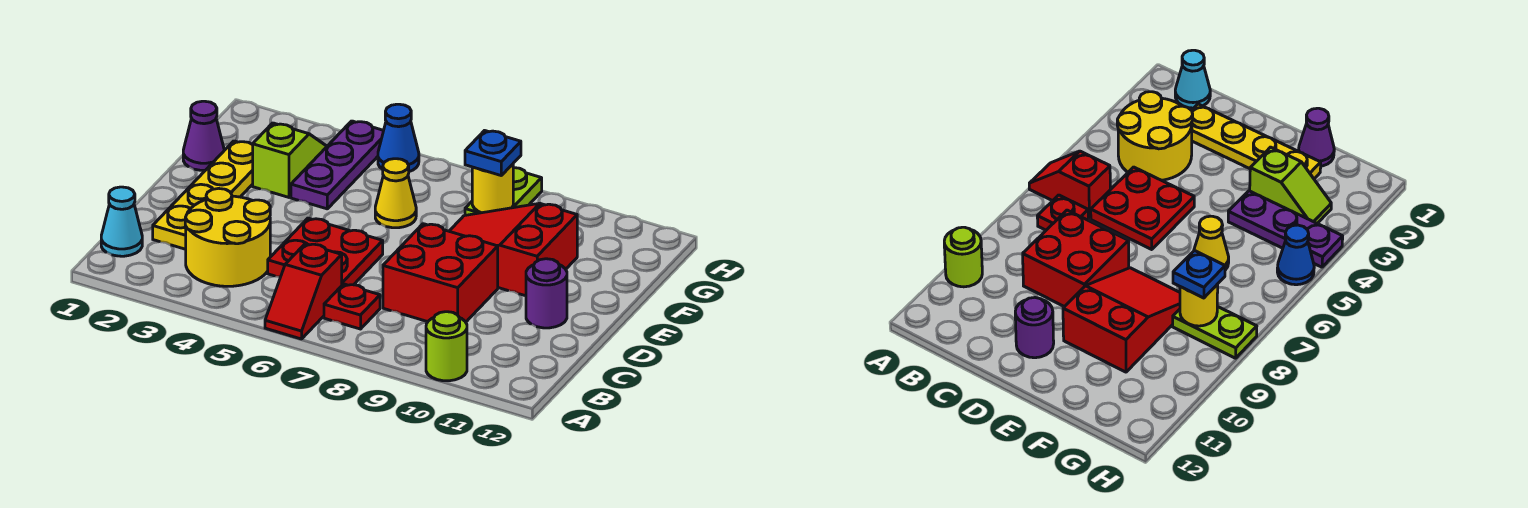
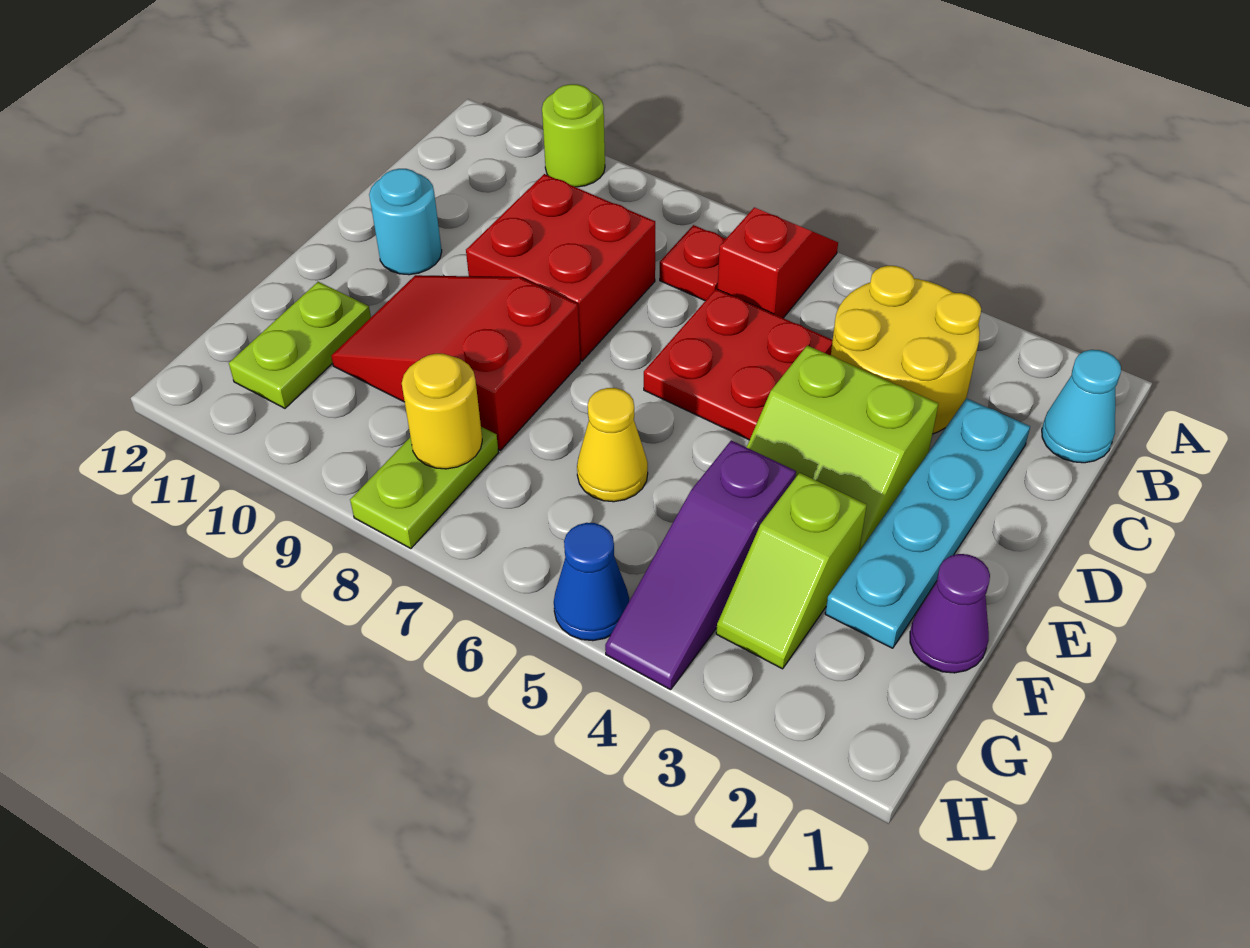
yellow 1x4 plate [153,141,253,249] -> cyan 1x4 plate [825,398,1030,648]
none -> lime 2x2 slope [747,346,938,551]
purple 1x1 round brick [526,259,567,328] -> cyan 1x1 round brick [369,169,442,275]
red 2x3 slope [449,203,577,296] -> red 2x3 slope turned to [331,275,580,450]
purple 1x3 plate [291,121,384,209] -> purple 1x3 slope [605,440,796,690]
none -> lime 1x2 plate [229,282,371,408]
blue 1x1 plate [465,131,521,175] -> none

